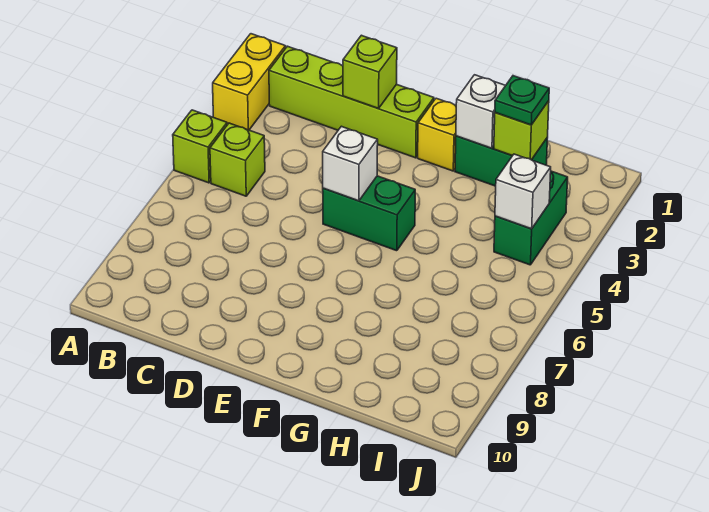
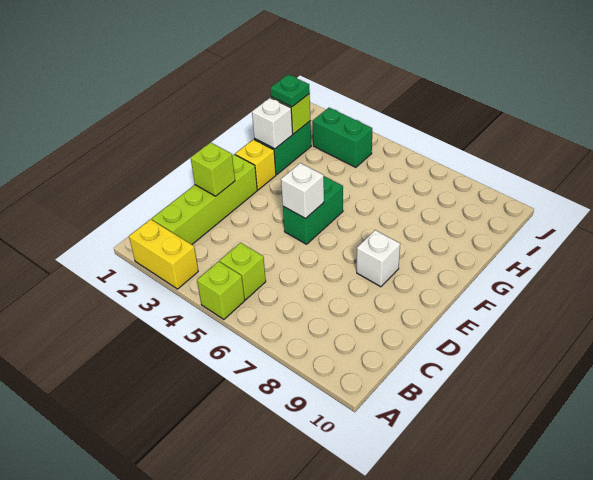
white 1x1 brick [495,154,551,229] -> white 1x1 brick moved to [357,230,400,287]

